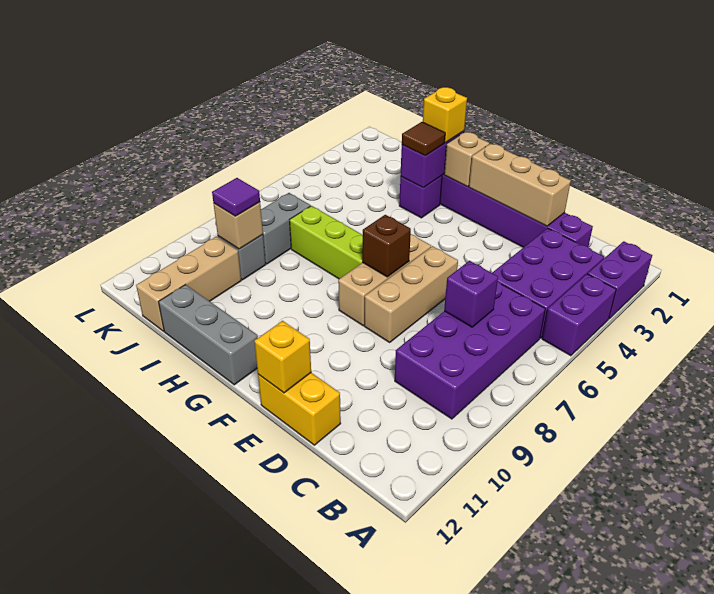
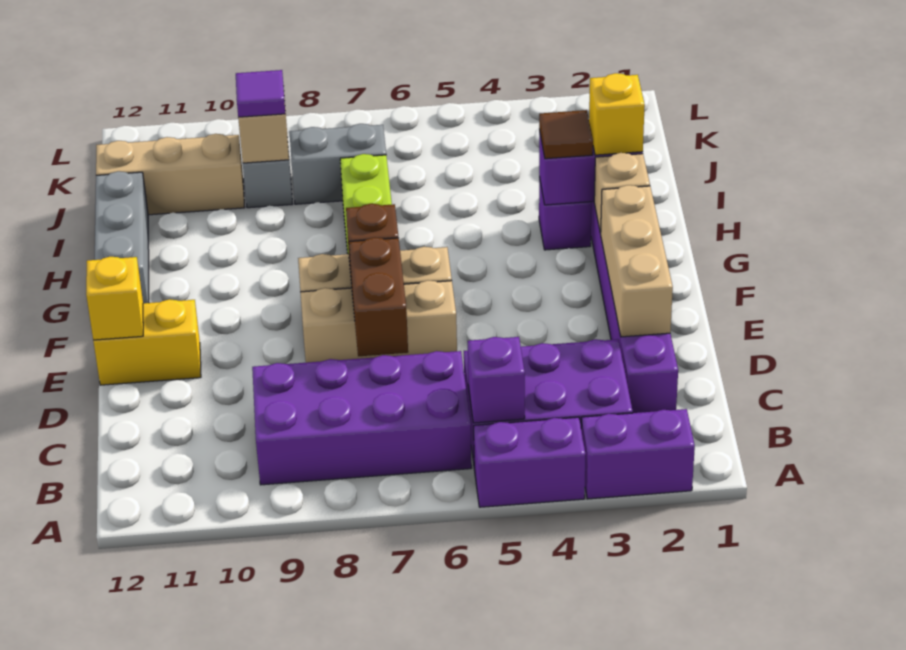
purple 1x1 brick [444,261,498,327] -> purple 1x1 brick moved to [468,337,525,423]
none -> brown 1x2 brick [349,237,408,356]
yellow 1x2 brick [258,373,341,445] -> yellow 1x2 brick turned to [93,299,201,385]

